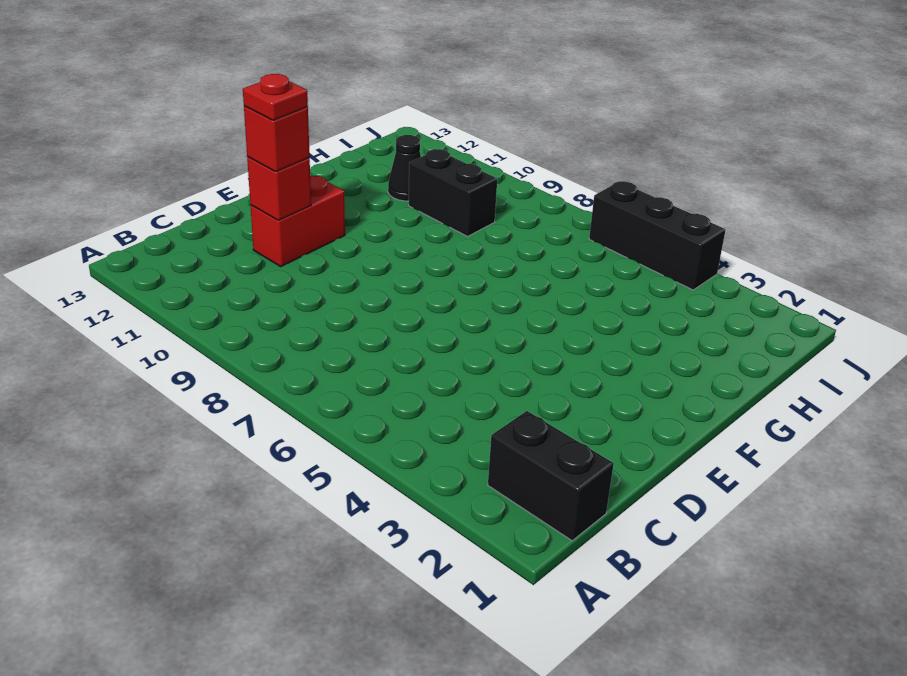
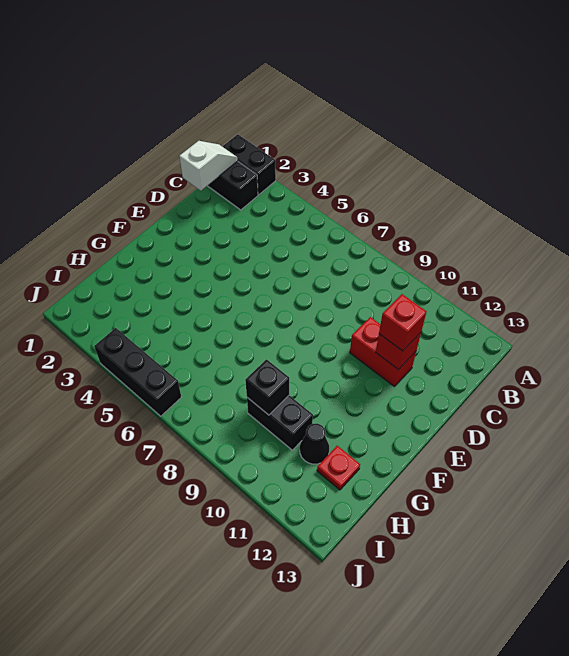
none -> black 1x2 brick [222,134,276,195]
none -> white 1x2 slope [179,141,238,191]
red 1x2 brick [250,176,345,266] -> red 1x2 brick turned to [350,317,416,387]
red 1x1 plate [243,74,308,120] -> red 1x1 plate moved to [317,446,360,490]
none -> black 1x1 brick [245,359,289,415]

